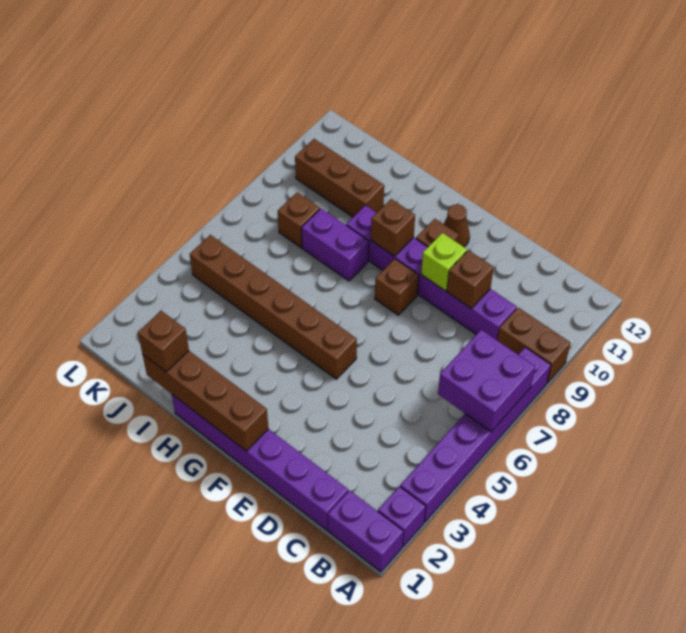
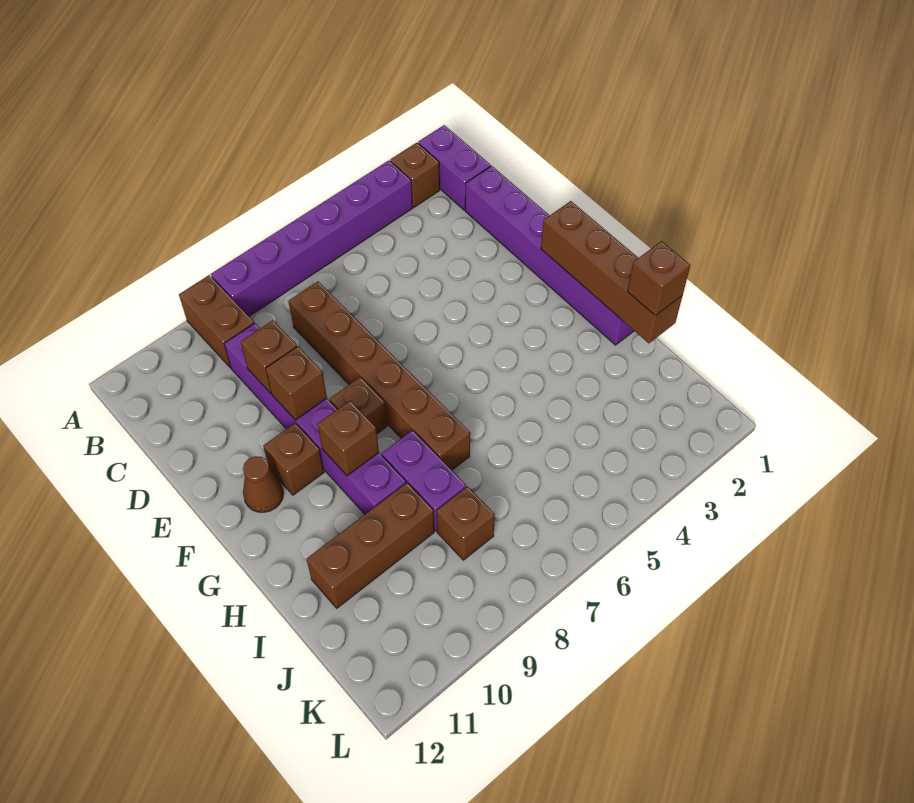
purple 1x1 brick [378,486,426,547] -> brown 1x1 brick [390,143,440,207]
purple 2x2 brick [438,330,535,432] -> none
lime 1x1 brick [421,233,467,291] -> brown 1x1 brick [266,346,327,420]
brown 1x6 brick [190,235,357,379] -> brown 1x6 brick moved to [288,281,470,470]
brown 1x3 brick [295,139,384,217] -> brown 1x3 brick turned to [307,483,434,608]

